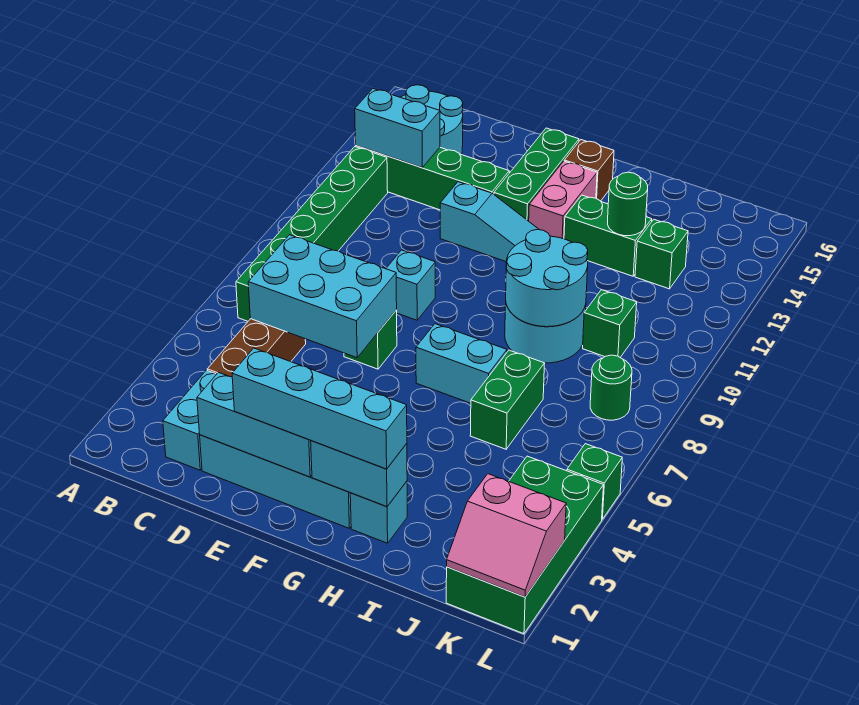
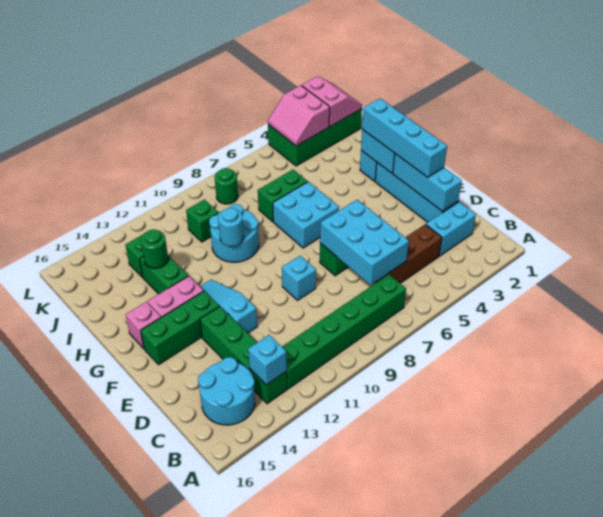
cyan 1x2 brick [355,89,440,167] -> cyan 1x1 brick [248,335,287,385]
cyan 1x2 brick [416,324,507,403] -> cyan 2x2 brick [273,182,339,248]
brown 1x1 brick [564,140,614,201] -> pink 1x1 brick [126,302,161,348]
cyan 2x2 round brick [506,230,588,327] -> cyan 1x1 round brick [218,208,244,246]
none -> pink 2x2 slope [268,85,330,146]
green 1x1 brick [567,444,622,519] -> none

